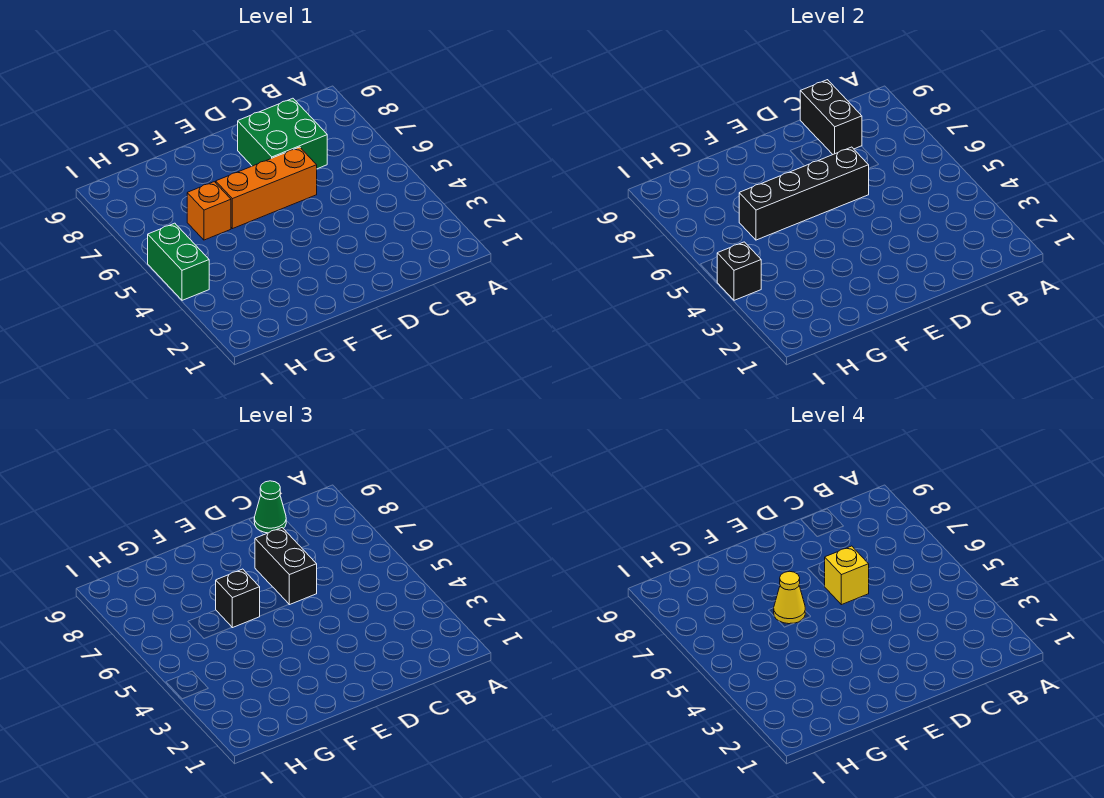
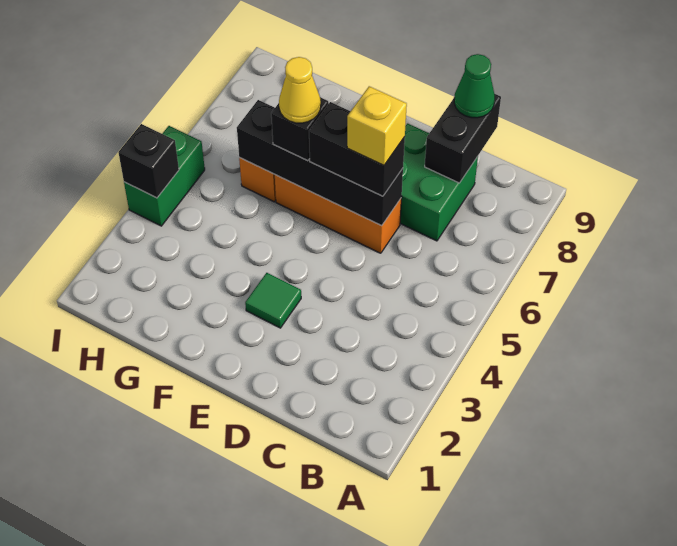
black 1x2 brick [255,528,317,605] -> black 1x2 brick turned to [309,102,405,196]
none -> green 1x1 tile [245,273,301,328]

